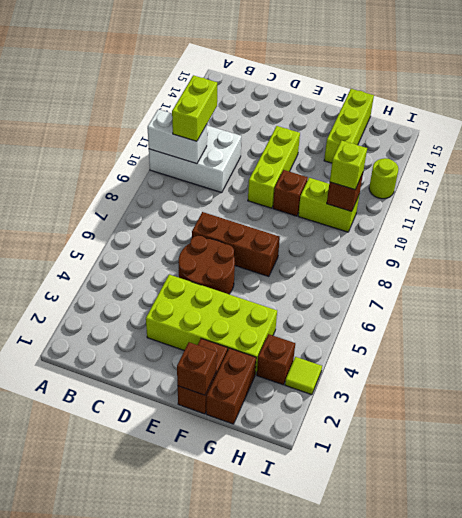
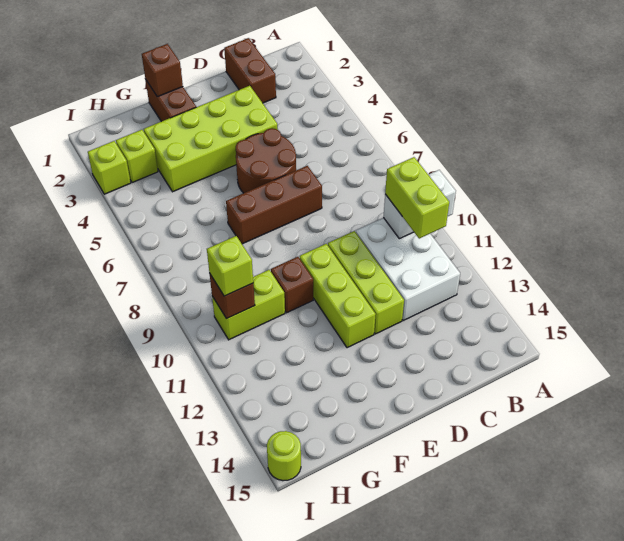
white 2x3 brick [149,126,241,193] -> white 2x3 brick turned to [356,218,460,320]
brown 1x2 brick [206,348,256,424] -> brown 1x2 brick moved to [224,38,276,103]
lime 1x3 brick [324,89,374,163] -> lime 1x3 brick moved to [328,231,404,334]
brown 1x1 brick [257,334,295,385] -> lime 1x1 brick [116,130,158,183]
lime 1x1 tile [285,357,322,395] -> lime 1x1 brick [88,141,131,194]
lime 1x1 round brick [369,158,398,199] -> lime 1x1 round brick moved to [267,431,301,481]

